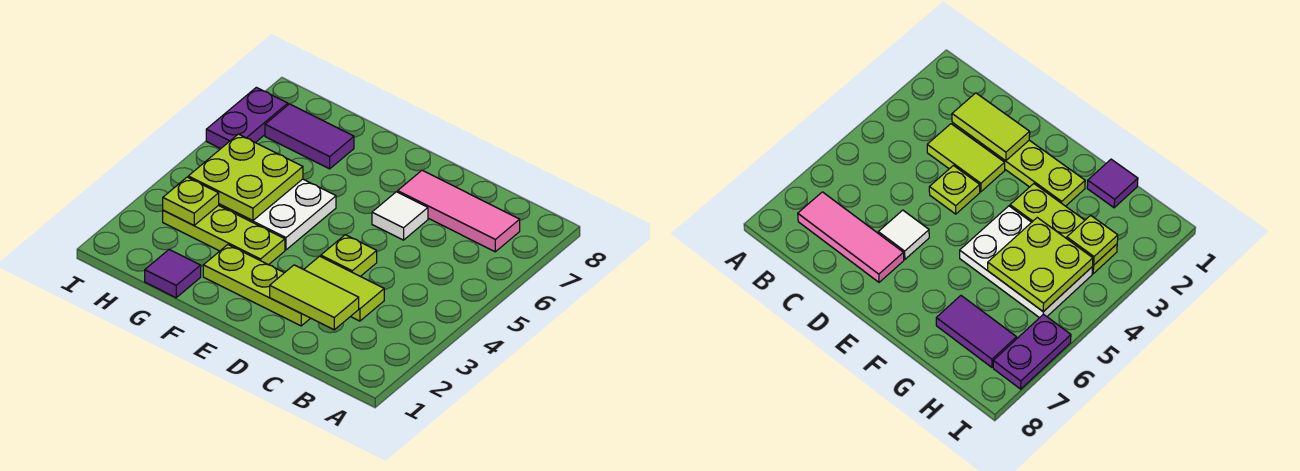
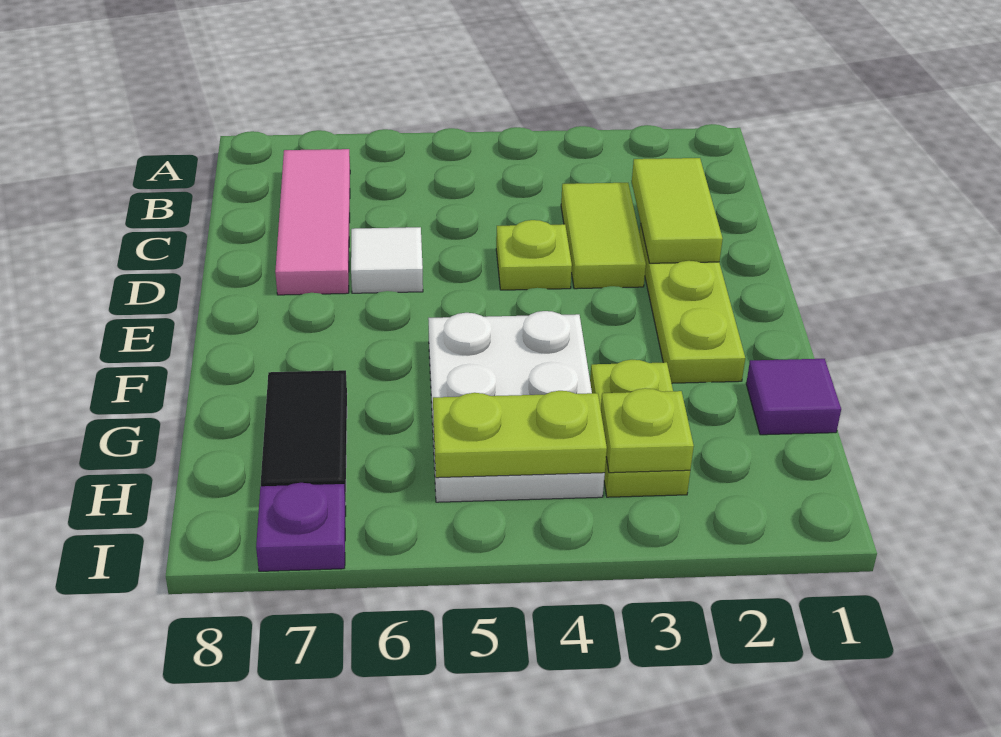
lime 1x3 plate [163,205,285,265] -> lime 1x2 plate [590,360,690,497]
lime 2x2 plate [188,134,303,220] -> lime 1x2 plate [433,391,607,478]
purple 1x2 tile [265,104,354,169] -> black 1x2 tile [261,370,347,505]
purple 1x2 plate [206,87,288,149] -> purple 1x1 plate [256,483,346,571]

